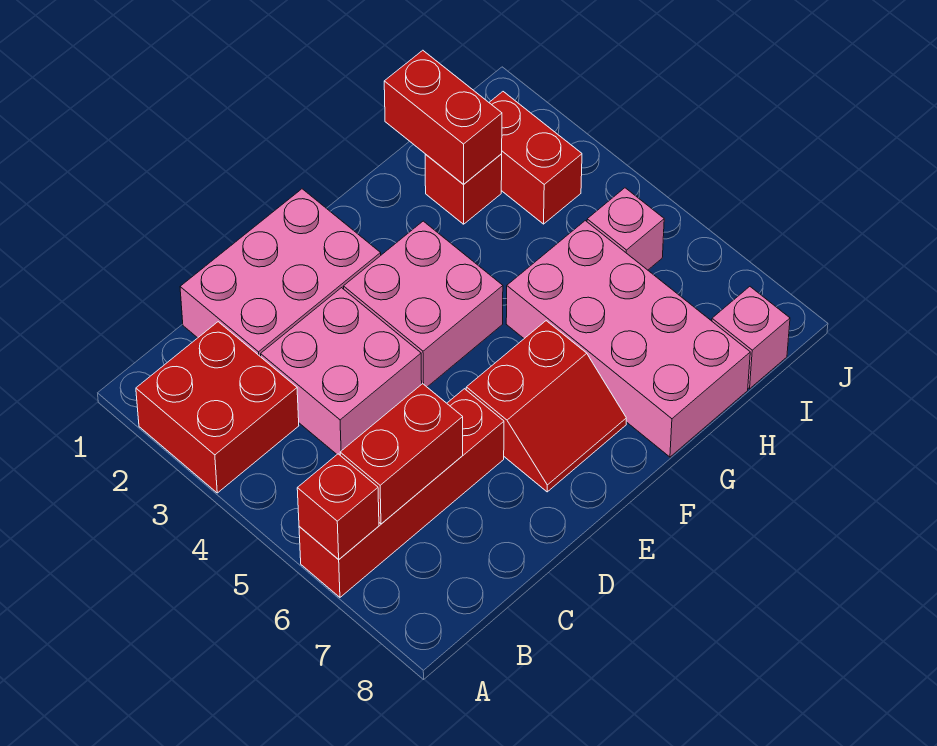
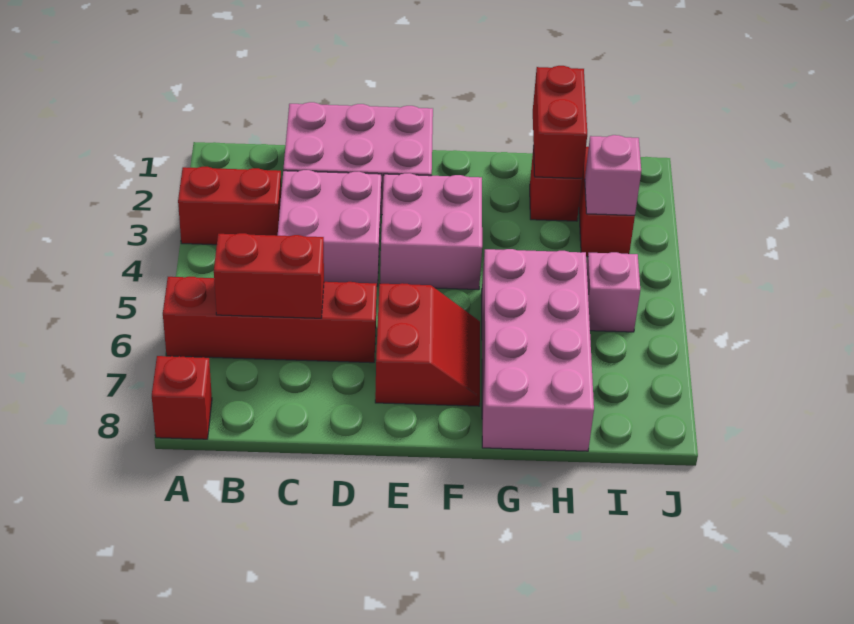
red 2x2 brick [136,322,299,493] -> red 1x2 brick [178,167,281,245]
red 1x1 brick [297,454,379,560] -> red 1x1 brick moved to [152,356,212,439]
red 2x2 slope [466,321,626,492] -> red 2x2 slope turned to [375,283,480,406]
pink 1x1 brick [712,287,790,389] -> pink 1x1 brick moved to [585,135,641,215]

